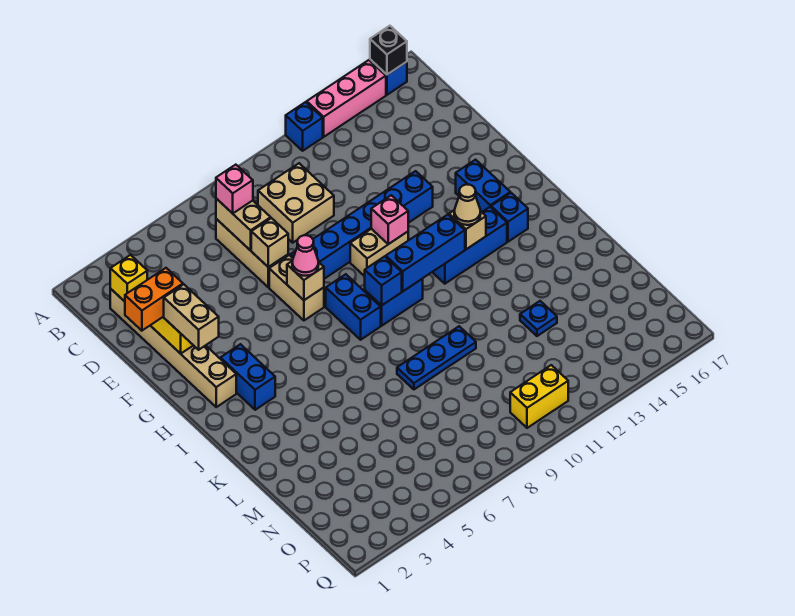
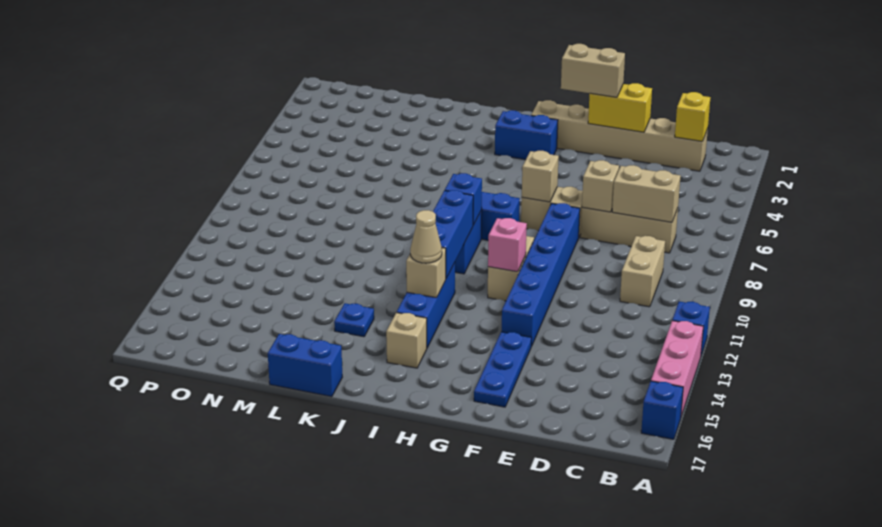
black 1x1 brick [370,26,407,74] -> none
pink 1x1 brick [216,165,253,213] -> none
tan 2x2 brick [258,163,334,243] -> tan 1x2 brick [620,236,665,307]
orange 1x2 brick [125,268,183,331] -> none
pink 1x1 cone [292,235,319,276] -> none
blue 1x2 brick [456,160,510,212] -> blue 1x2 brick moved to [268,334,342,397]
blue 1x1 brick [491,193,528,242] -> tan 1x1 brick [386,312,427,368]
blue 1x3 plate [397,326,476,389] -> blue 1x3 plate moved to [474,332,532,407]
blue 1x1 plate [520,301,557,336] -> blue 1x1 plate moved to [334,303,374,337]
yellow 1x2 brick [510,365,568,428] -> none

